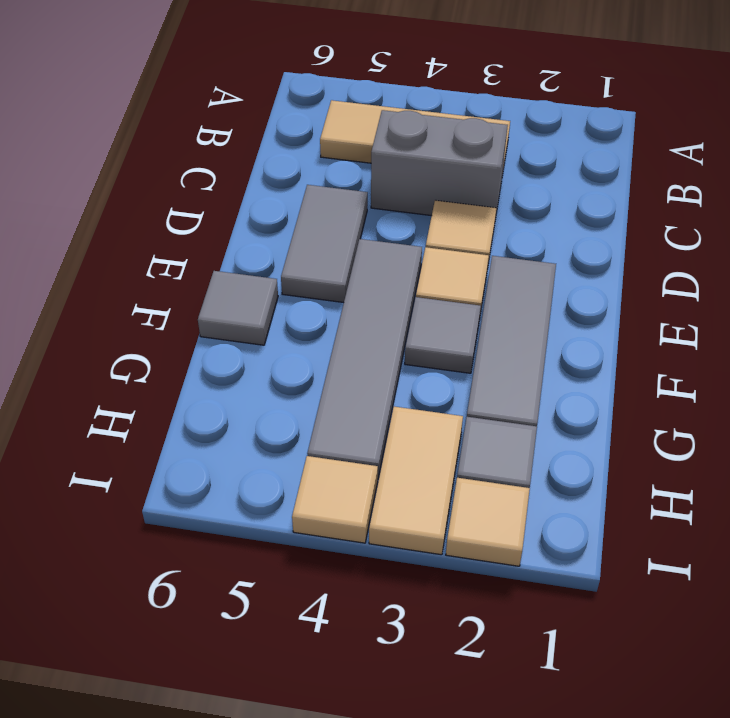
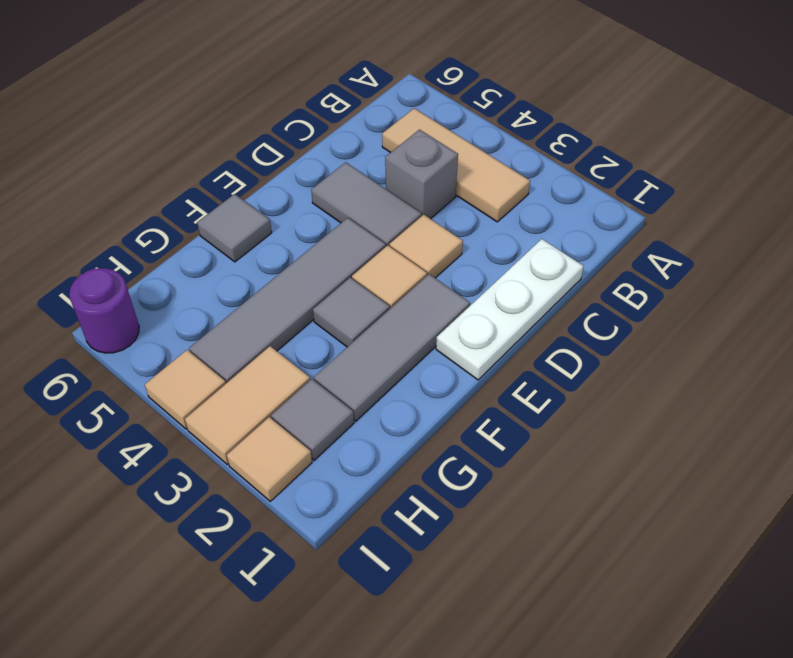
none -> white 1x3 plate [436,239,584,380]
grey 1x2 brick [371,110,508,219] -> grey 1x1 brick [385,130,458,219]
grey 1x2 tile [281,185,368,303] -> grey 1x2 tile turned to [311,162,422,246]
none -> purple 1x1 round brick [69,268,139,353]

